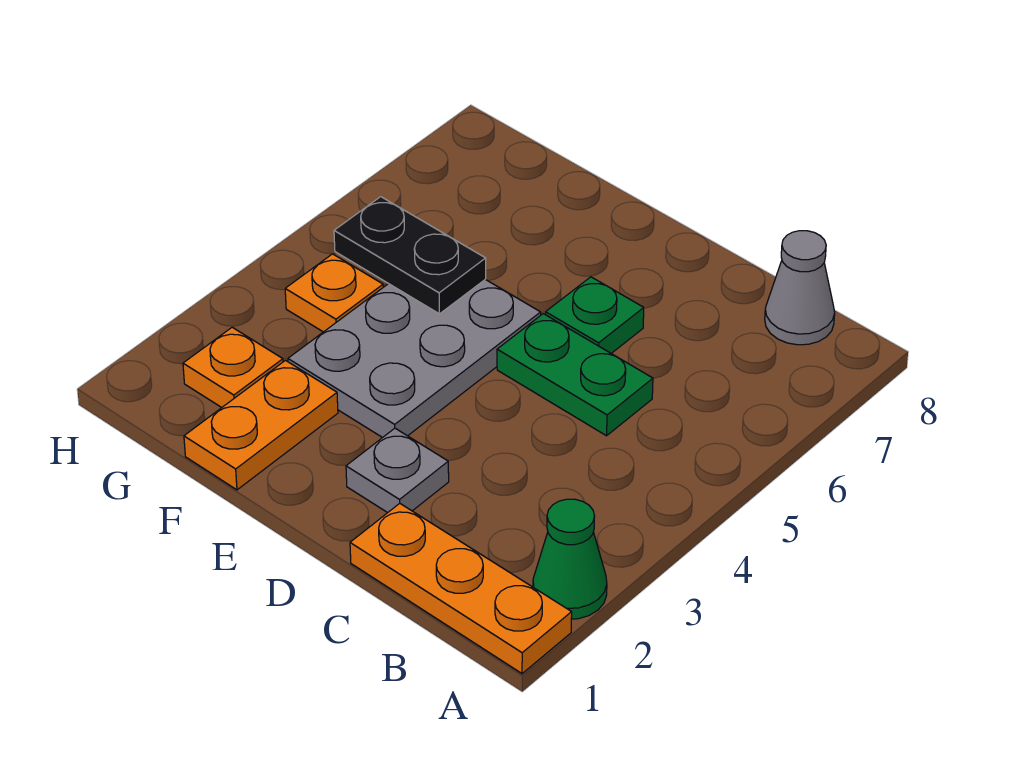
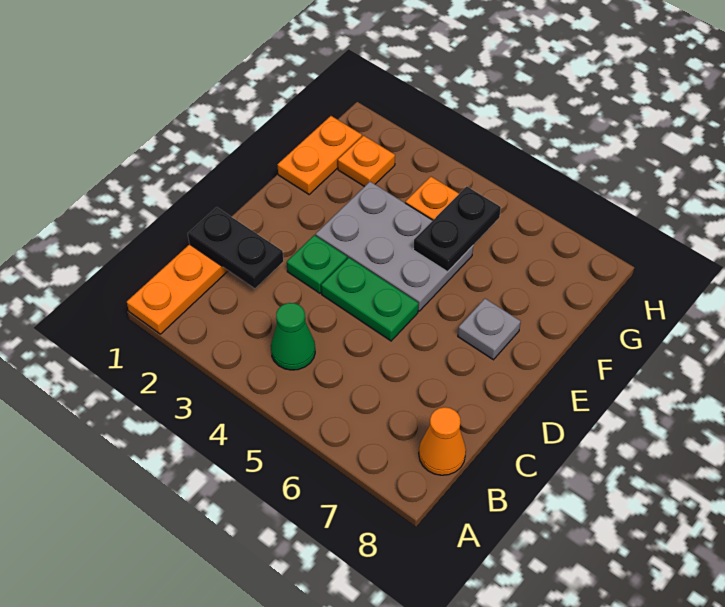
green 1x1 cone [533,499,607,619] -> green 1x1 cone moved to [271,303,315,370]
grey 1x1 cone [765,231,835,345] -> orange 1x1 cone [419,407,466,475]
none -> black 1x2 plate [188,207,283,288]
green 1x2 plate [497,314,653,436] -> green 1x2 plate turned to [321,258,419,341]
grey 1x1 plate [346,428,449,513] -> grey 1x1 plate moved to [458,299,521,360]
green 1x1 plate [546,277,644,353] -> green 1x1 plate moved to [287,235,347,293]
orange 1x2 plate [184,361,338,490] -> orange 1x2 plate turned to [278,116,362,194]

